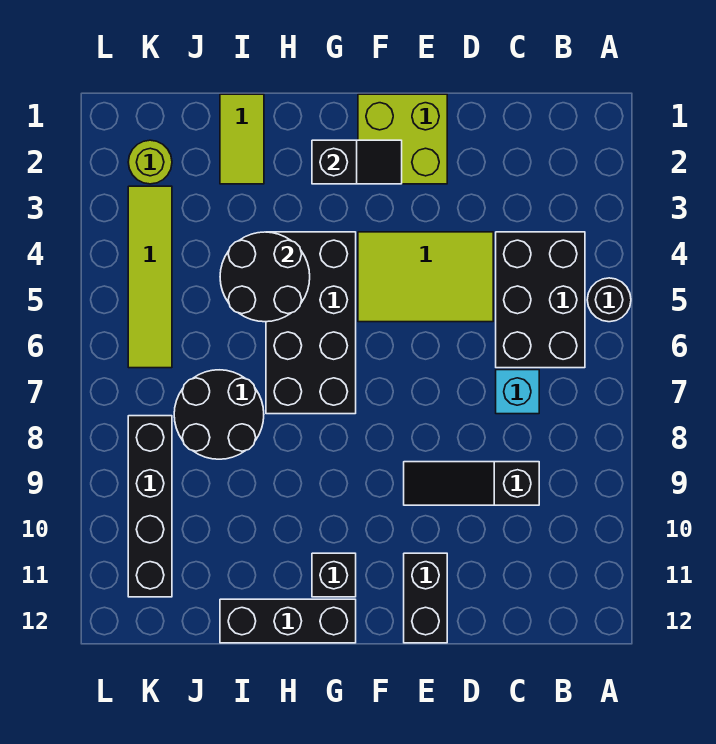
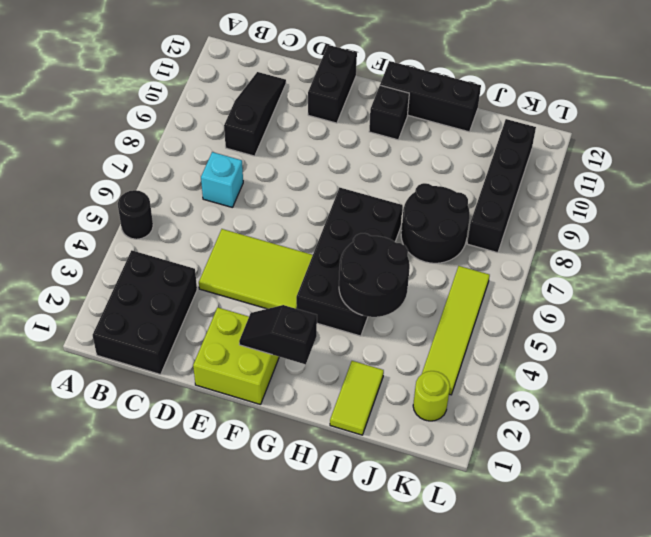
black 2x3 brick [496,232,585,368] -> black 2x3 brick moved to [93,250,197,374]
black 1x3 slope [404,462,539,505] -> black 1x3 slope turned to [224,72,286,156]

